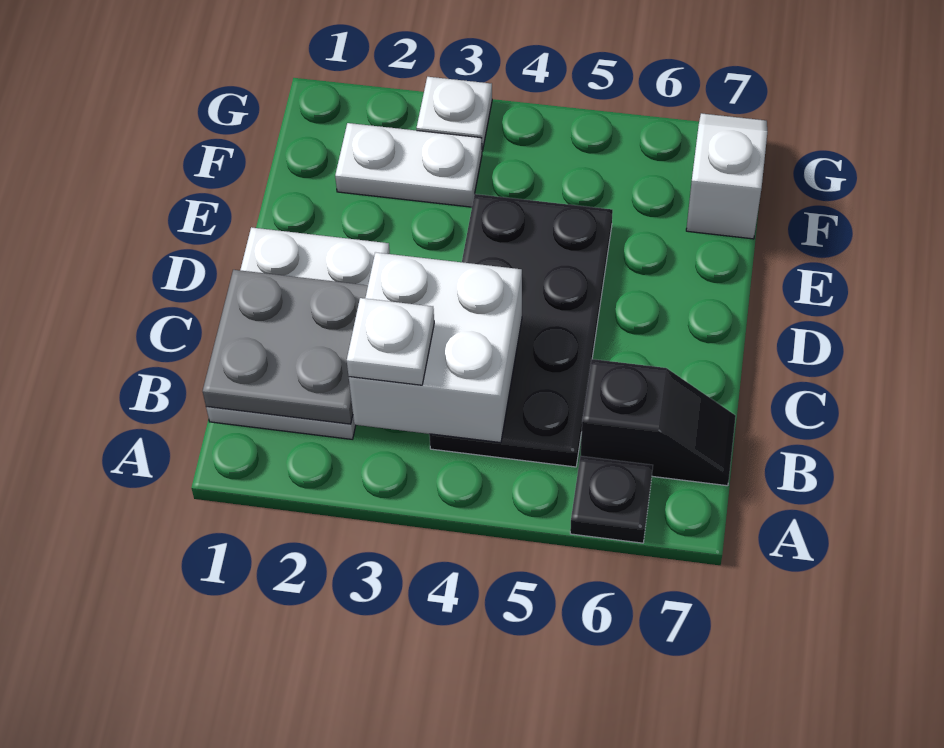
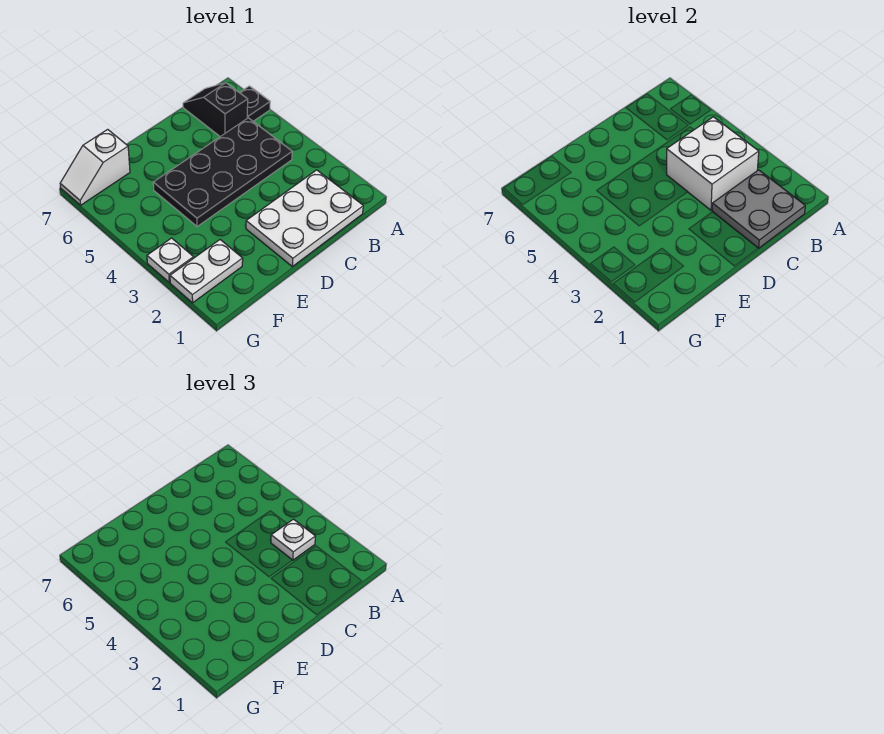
white 1x2 plate [335,123,482,207] -> white 1x2 plate turned to [170,240,243,303]

